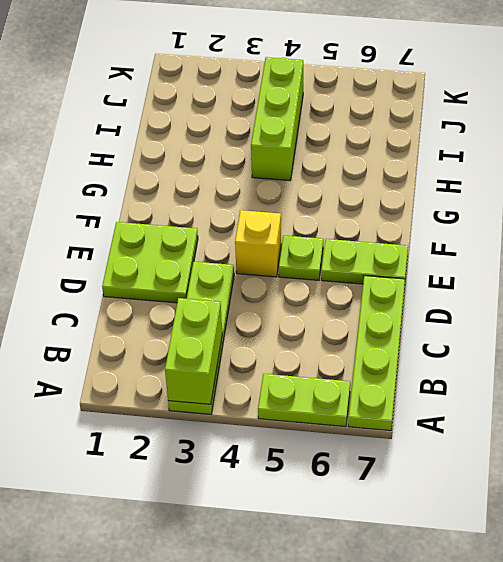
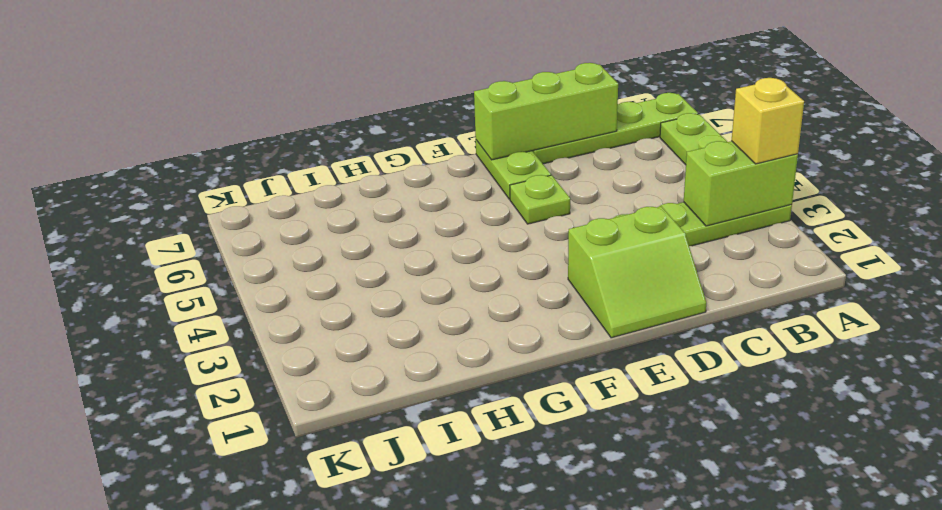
lime 2x2 plate [102,222,198,303] -> lime 2x2 slope [568,206,706,338]
yellow 1x1 brick [235,210,281,277] -> yellow 1x1 brick moved to [732,78,804,164]
lime 1x3 brick [251,57,303,181] -> lime 1x3 brick moved to [474,63,618,160]

